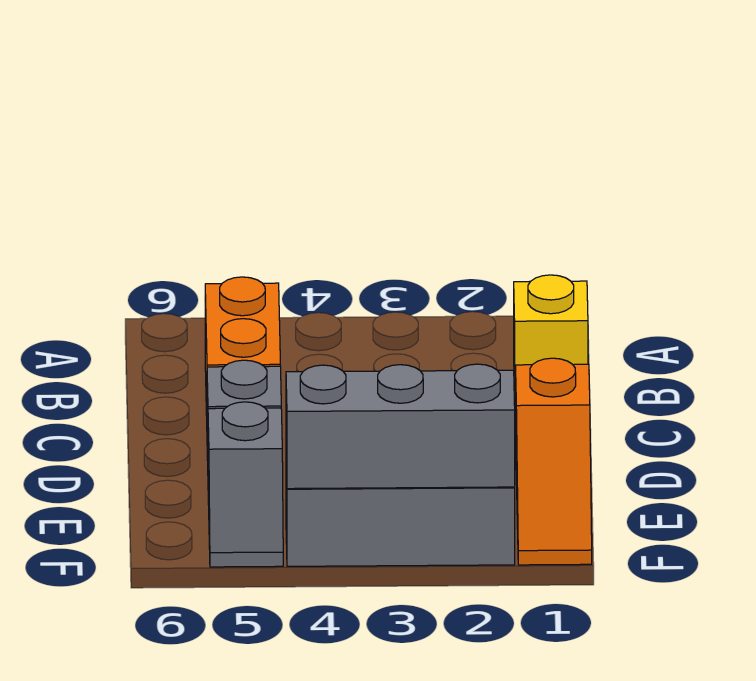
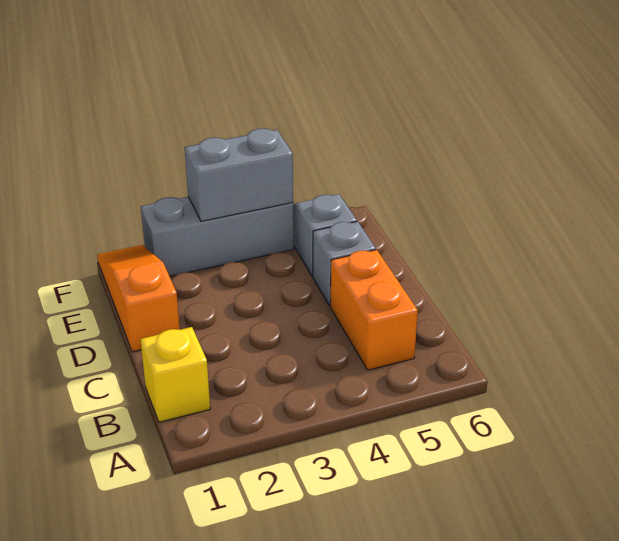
grey 1x3 brick [286,364,515,489] -> grey 1x2 brick [185,128,293,221]

